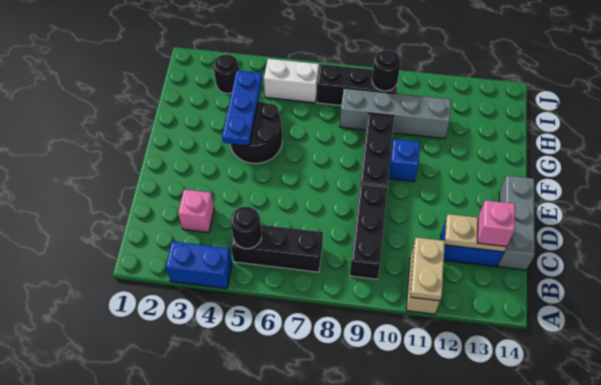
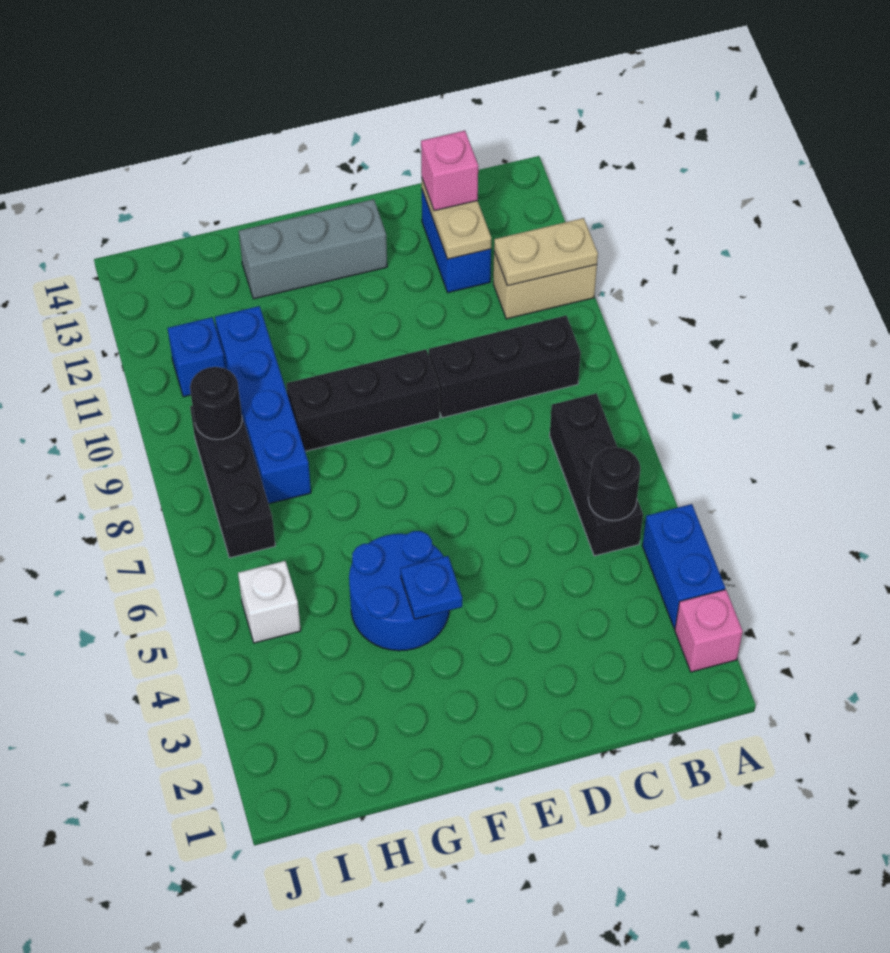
pink 1x1 brick [178,189,214,232] -> pink 1x1 brick moved to [675,590,743,672]
grey 1x3 brick [498,176,535,270] -> grey 1x3 brick moved to [239,199,387,299]
black 2x2 round brick [230,101,282,164] -> blue 2x2 round brick [349,531,449,651]
blue 1x3 plate [222,70,262,146] -> blue 1x1 plate [401,556,462,619]
blue 1x1 brick [388,139,420,181] -> blue 1x1 brick moved to [168,317,225,397]
grey 1x4 brick [340,88,451,139] -> blue 1x4 brick [215,306,311,504]
black 1x1 round brick [213,55,239,93] -> none
white 1x2 brick [264,59,319,103] -> white 1x1 brick [238,561,301,643]

